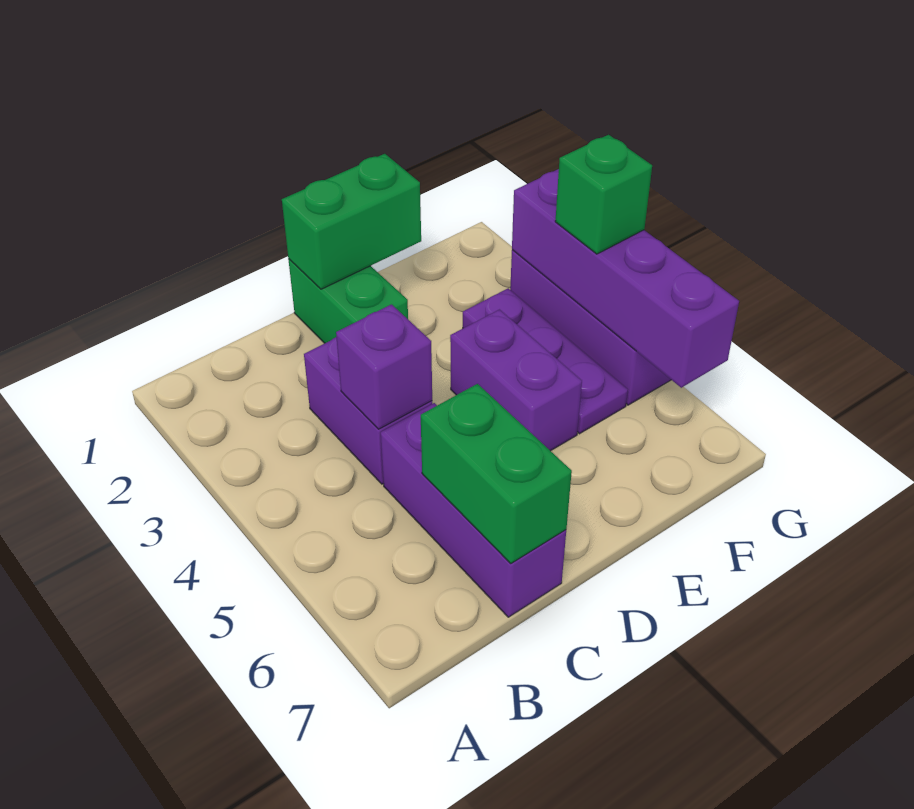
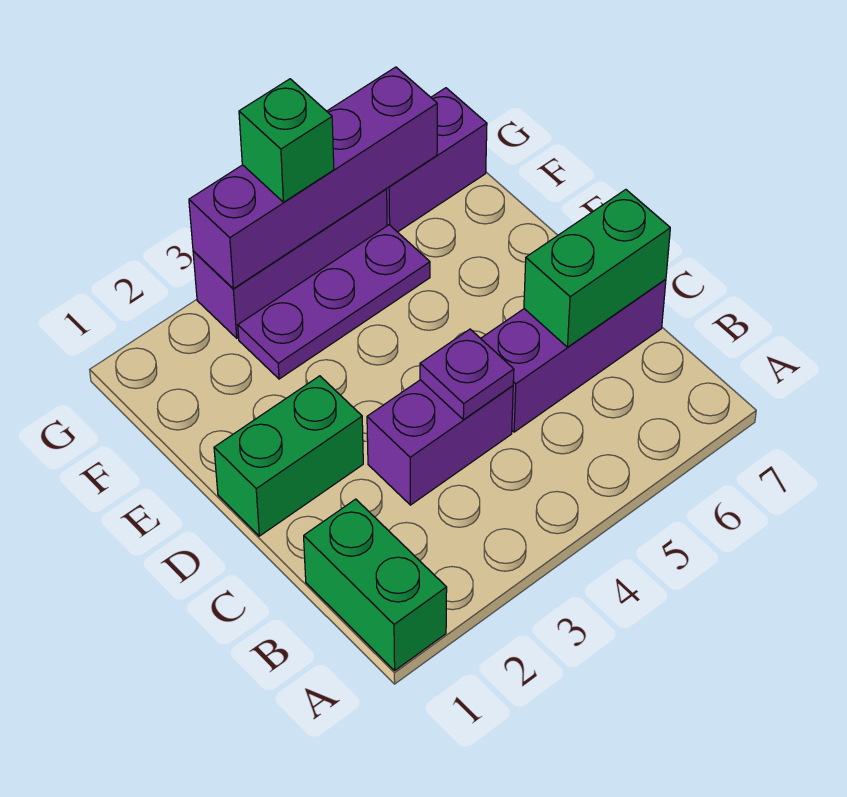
purple 1x1 brick [336,304,432,429] -> purple 1x1 plate [420,329,514,420]
green 1x2 brick [282,154,421,289] -> green 1x2 brick moved to [304,499,447,670]
purple 1x2 brick [450,310,582,451] -> purple 1x2 brick moved to [387,88,487,232]

